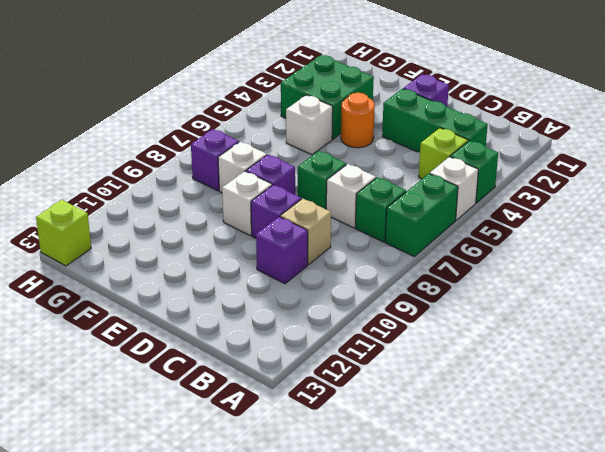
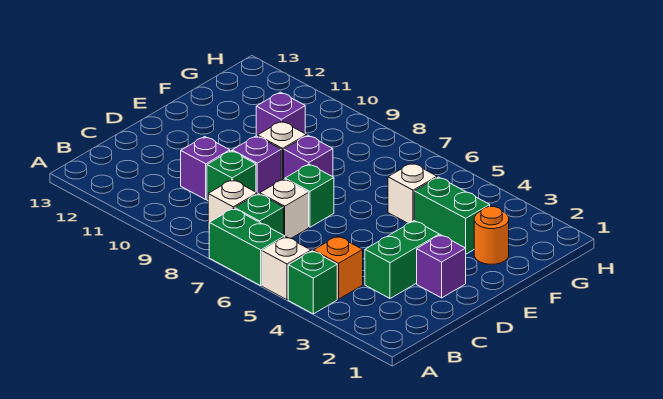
green 1x3 brick [382,89,488,153] -> green 1x2 brick [365,221,439,298]
lime 1x1 brick [419,128,468,179] -> orange 1x1 brick [314,236,363,299]
tan 1x1 brick [280,199,331,264] -> green 1x1 brick [207,151,256,201]
orange 1x1 round brick [341,93,375,148] -> orange 1x1 round brick moved to [474,207,509,264]
green 2x2 brick [281,55,374,139] -> green 1x2 brick [414,177,490,254]
white 1x1 brick [218,142,267,193] -> white 1x1 brick moved to [208,180,257,229]
purple 1x1 brick [191,129,239,191] -> purple 1x1 brick moved to [256,92,305,136]
lime 1x1 brick [36,200,91,266] -> none

